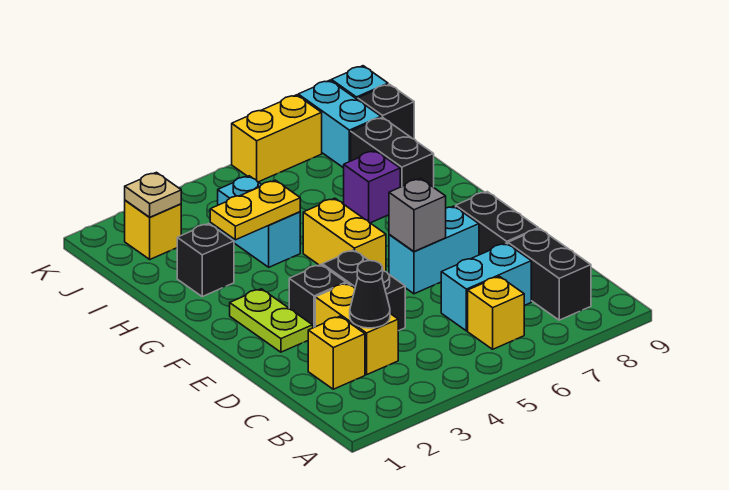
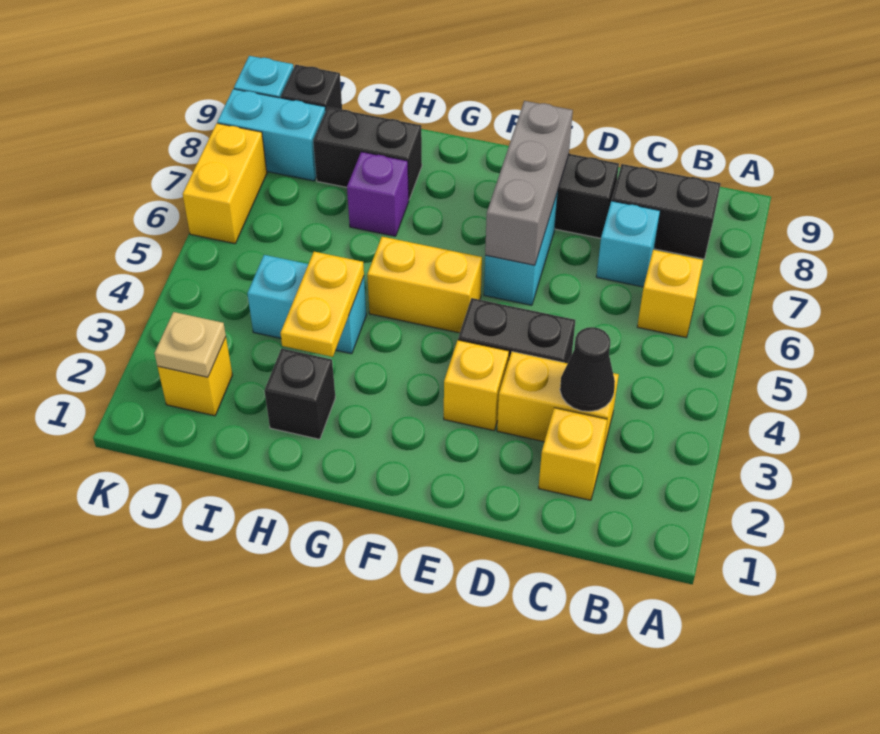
cyan 1x2 brick [441,243,531,331] -> cyan 1x1 brick [596,201,660,287]
lime 1x2 plate [230,289,313,352] -> none
black 1x1 brick [289,265,346,328] -> yellow 1x1 brick [444,340,509,431]
grey 1x1 brick [389,178,446,252] -> grey 1x3 brick [485,101,573,265]

